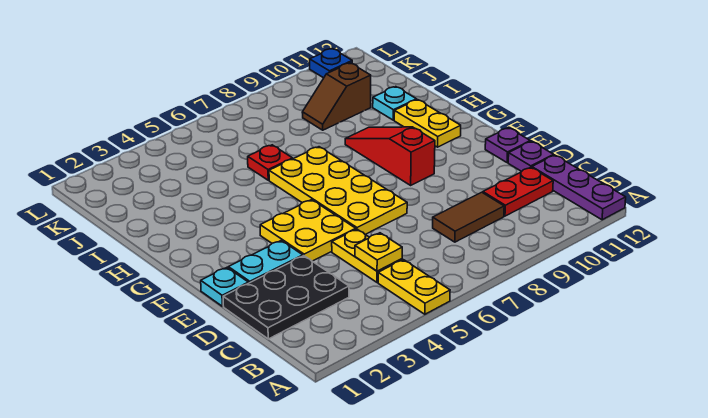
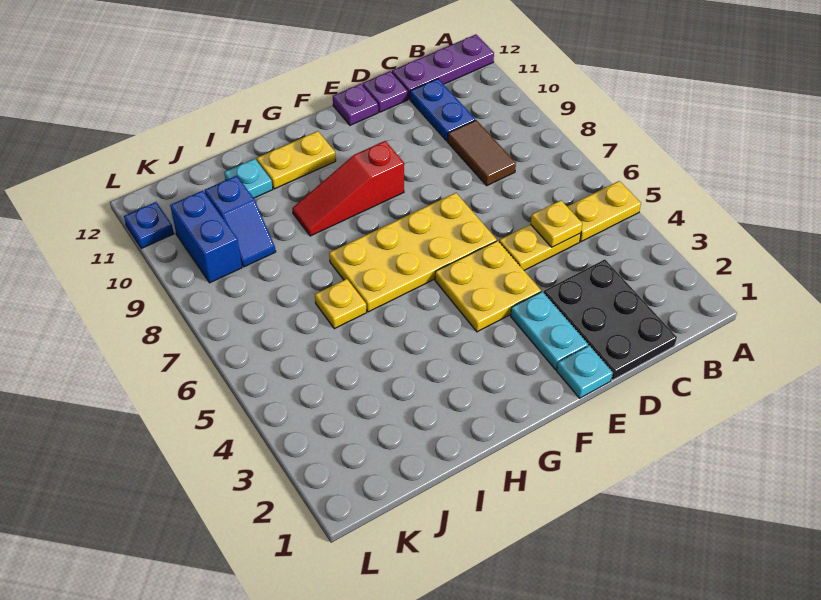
red 1x2 plate [483,167,553,216] -> blue 1x2 plate [410,79,475,141]
red 1x1 plate [248,145,293,180] -> yellow 1x1 plate [315,279,367,329]
brown 1x2 slope [302,63,371,130] -> blue 1x2 slope [205,176,276,267]
none -> blue 1x2 brick [170,191,242,283]

